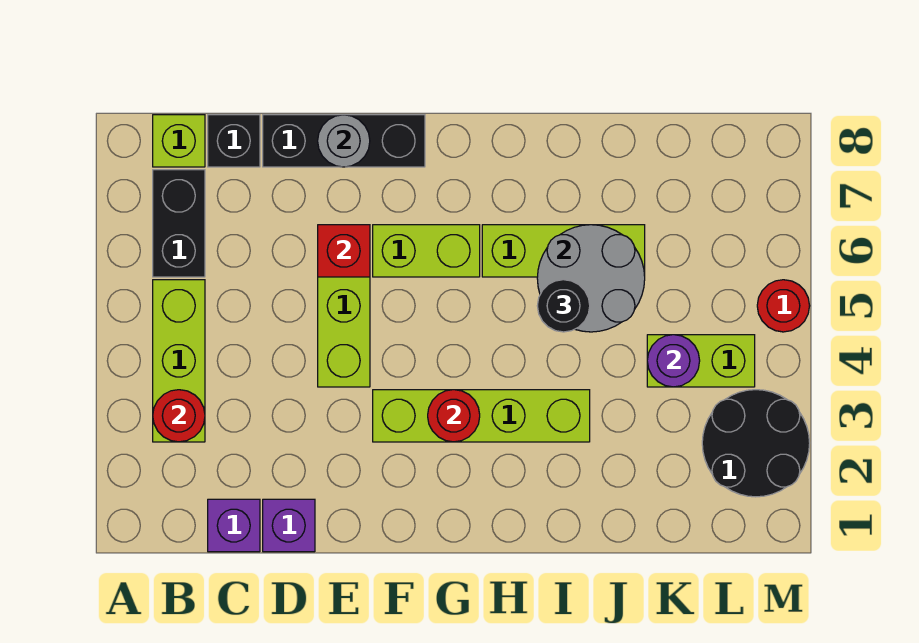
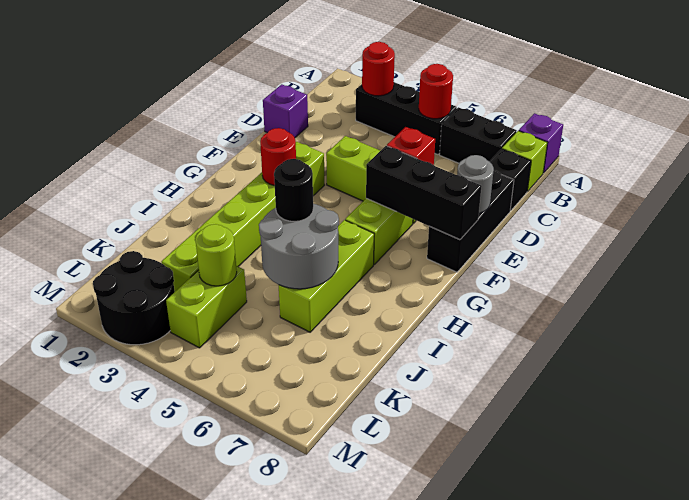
lime 1x3 brick [153,280,205,442] -> black 1x3 brick [356,82,457,155]
purple 1x1 brick [208,499,260,552] -> purple 1x1 brick moved to [519,113,563,173]
lime 1x4 brick [373,390,590,442] -> lime 1x6 brick [161,142,324,291]
none -> black 1x3 brick [366,146,482,240]
purple 1x1 round brick [647,335,700,387] -> lime 1x1 round brick [195,224,237,286]
red 1x1 round brick [757,280,810,332] -> red 1x1 round brick moved to [419,64,453,119]

